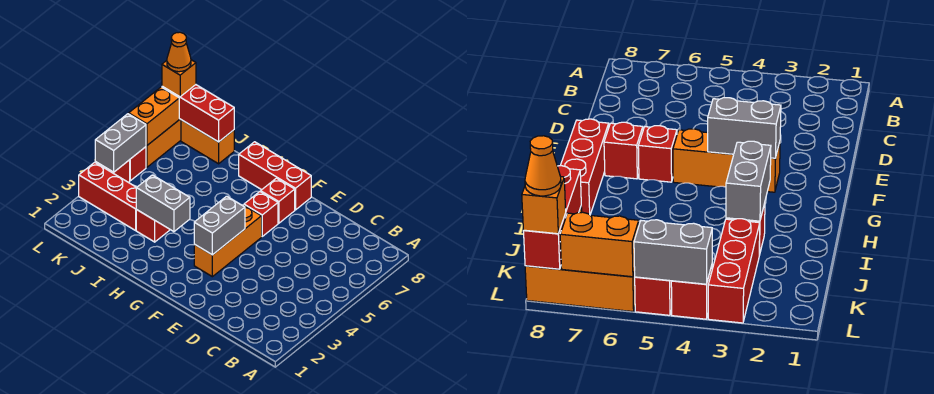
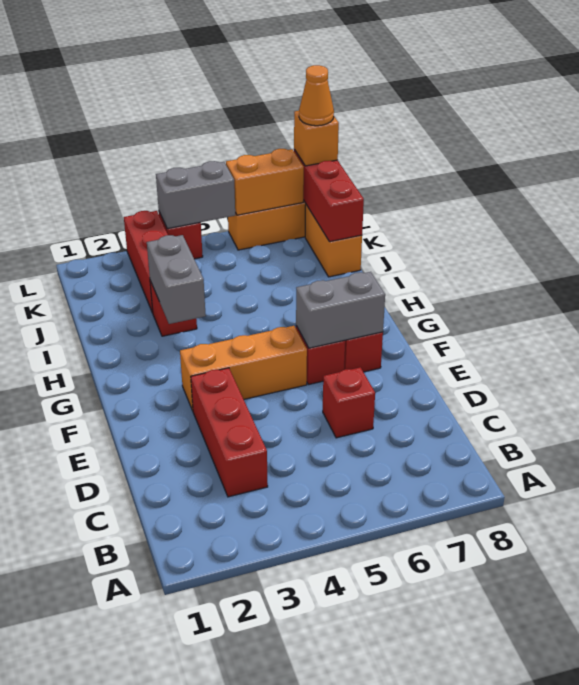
grey 1x2 brick [194,196,245,255] -> grey 1x2 brick moved to [296,272,385,348]
red 1x3 brick [239,142,311,210] -> red 1x3 brick moved to [191,368,268,497]
red 1x1 brick [130,147,146,181] -> red 1x1 brick moved to [323,367,375,438]

